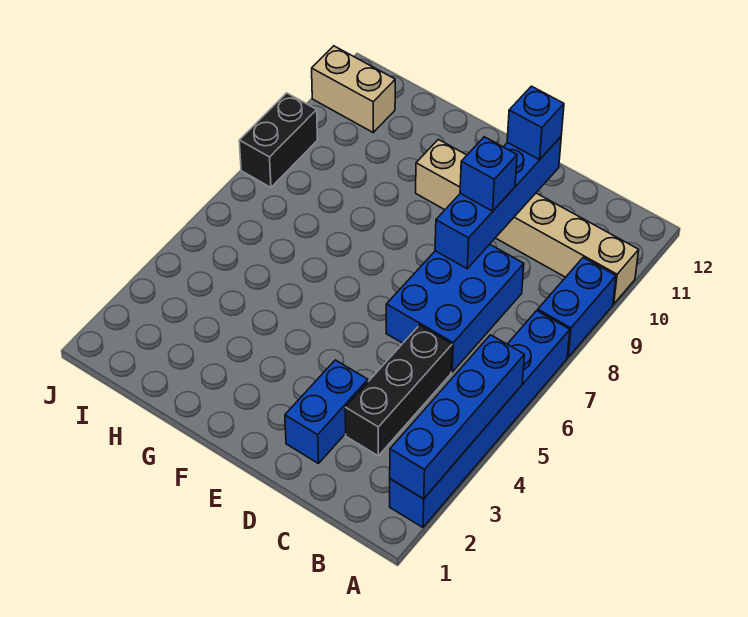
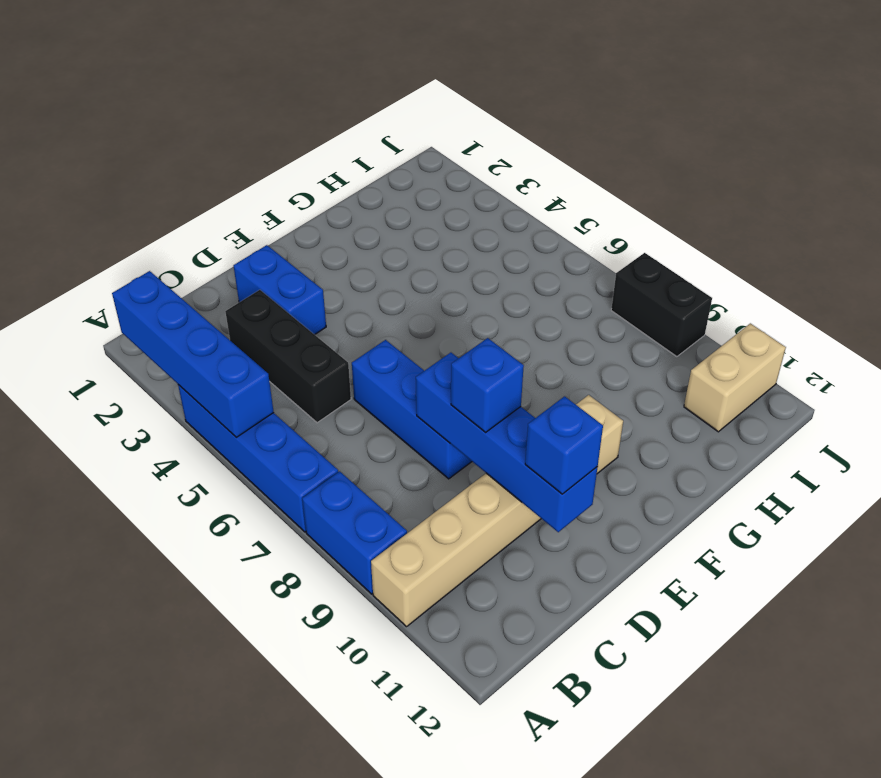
blue 1x6 brick [390,311,570,527] -> blue 1x4 brick [178,385,338,532]
blue 2x3 brick [386,244,524,372] -> blue 1x3 brick [352,340,472,479]

